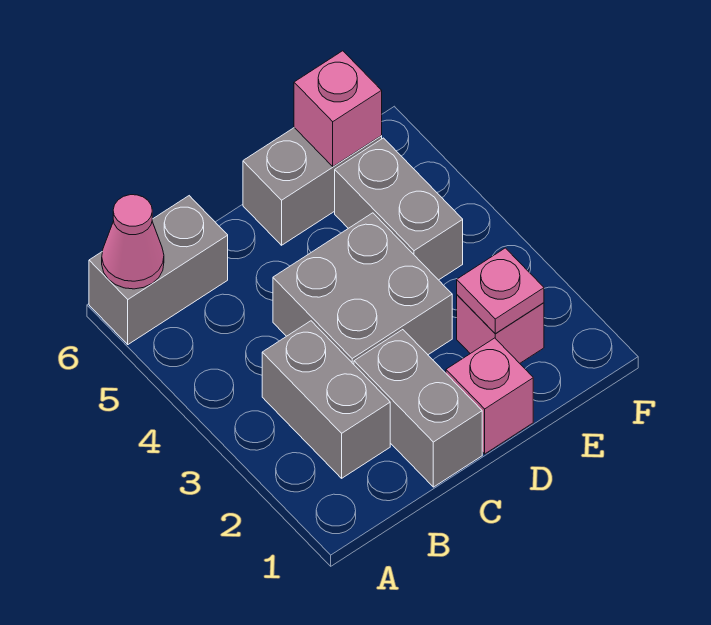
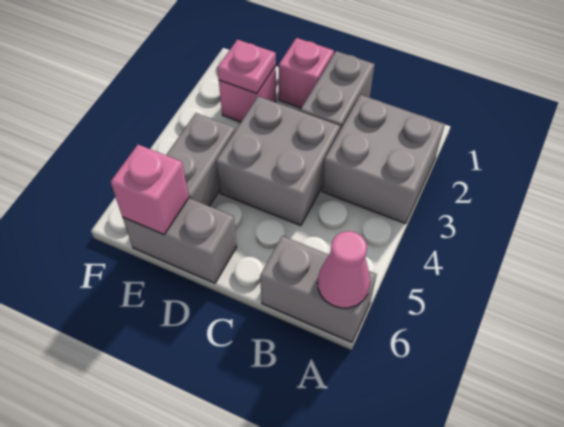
grey 1x2 brick [262,321,390,478] -> grey 2x2 brick [322,95,445,224]

